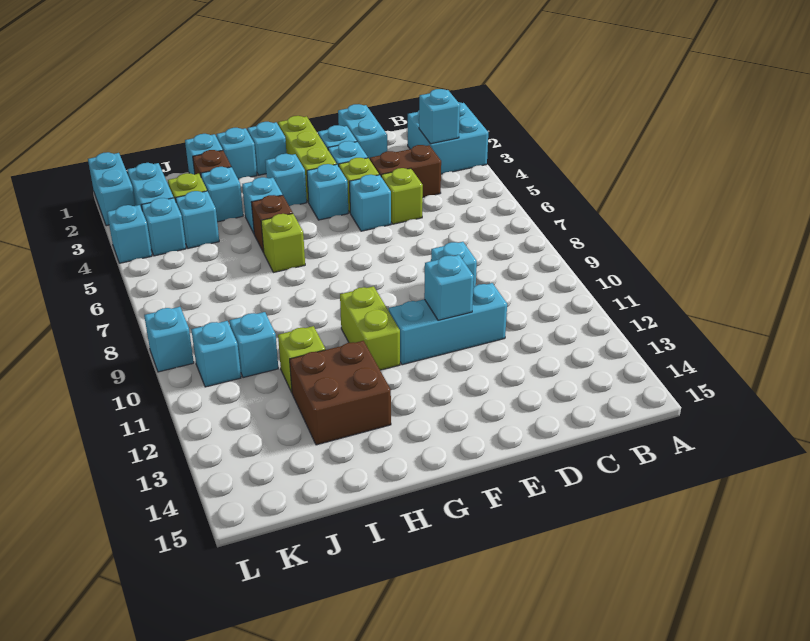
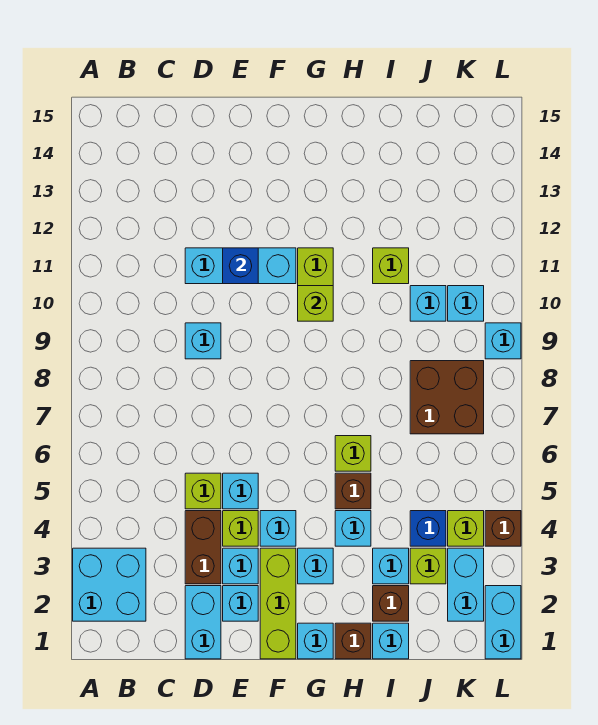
cyan 1x1 brick [419,89,460,144] -> none
brown 1x2 brick [370,145,441,197] -> brown 1x2 brick turned to [185,511,221,584]
cyan 1x1 brick [424,255,474,321] -> blue 1x1 brick [223,248,258,284]
none -> lime 1x1 brick [298,286,333,321]
cyan 1x1 brick [216,128,257,179] -> brown 1x1 brick [335,623,371,659]
brown 2x2 brick [290,341,391,445] -> brown 2x2 brick moved to [410,361,484,434]
cyan 1x1 brick [175,191,219,248] -> blue 1x1 brick [410,511,446,546]
cyan 1x1 brick [141,198,186,256] -> lime 1x1 brick [448,511,484,546]
cyan 1x1 brick [107,205,152,263] -> brown 1x1 brick [485,511,521,546]

